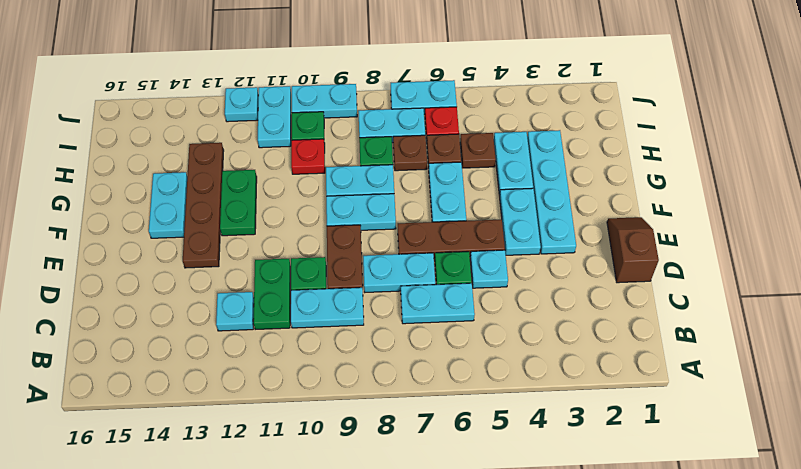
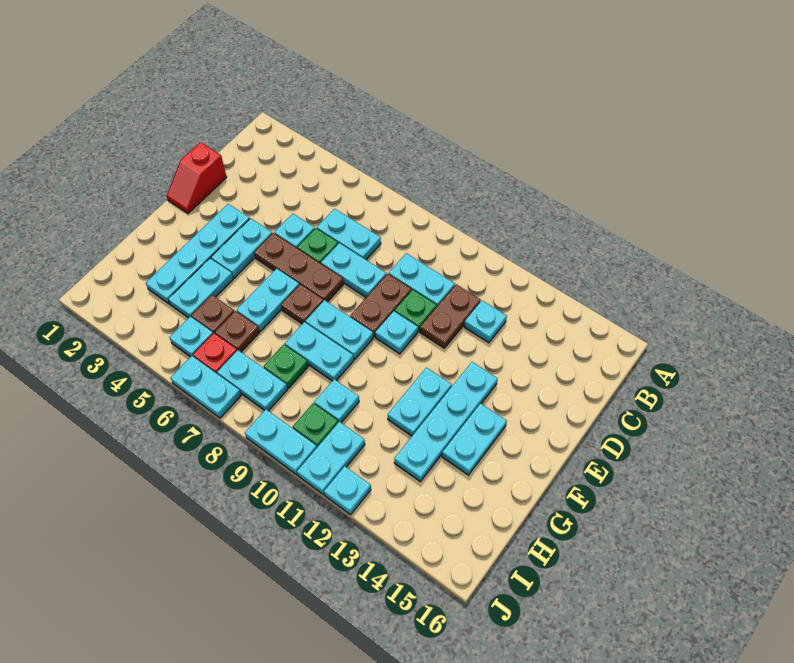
green 1x2 plate [253,259,290,330] -> brown 1x2 plate [420,284,481,348]
brown 1x2 slope [607,217,659,283] -> red 1x2 slope [167,142,227,213]
none -> cyan 1x1 plate [375,311,418,354]
brown 1x4 plate [183,143,224,268] -> cyan 1x4 plate [394,362,498,481]
green 1x2 plate [220,170,257,236] -> cyan 1x2 plate [388,368,452,436]
brown 1x1 plate [393,135,427,171] -> brown 1x1 plate moved to [281,284,323,324]
red 1x1 plate [291,139,325,174] -> cyan 1x1 plate [314,379,359,423]
none -> cyan 1x1 plate [169,316,213,357]

